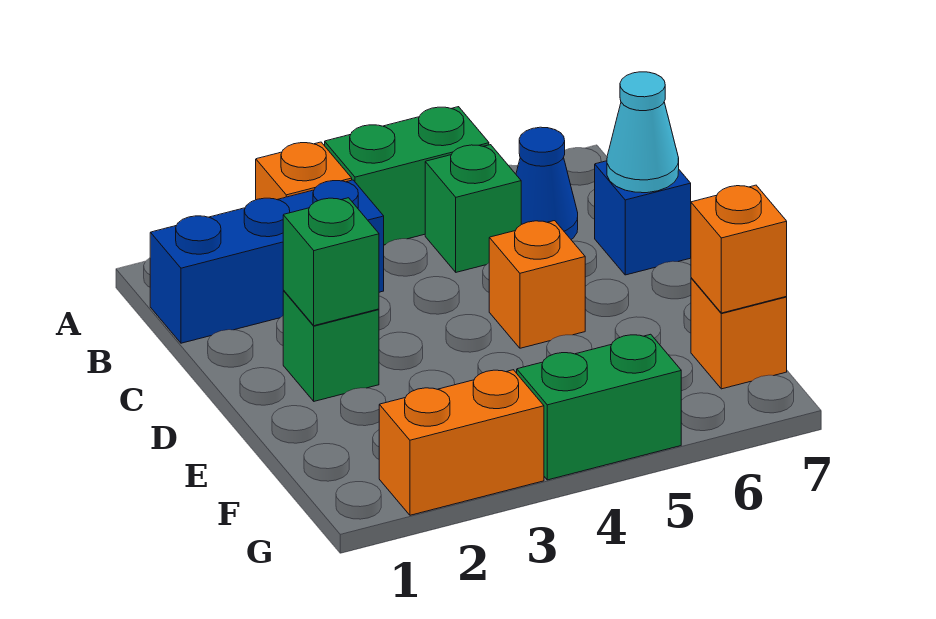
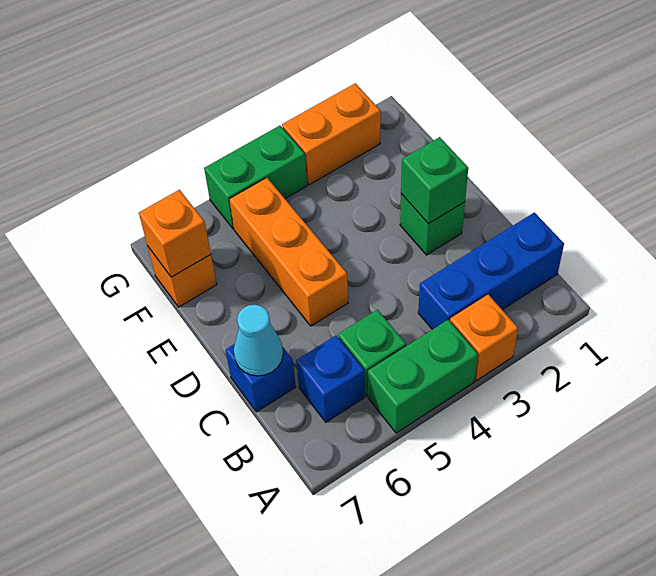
blue 1x1 cone [516,127,578,239] -> blue 1x1 brick [296,336,365,422]
orange 1x1 brick [489,221,585,348] -> orange 1x3 brick [229,178,348,326]

